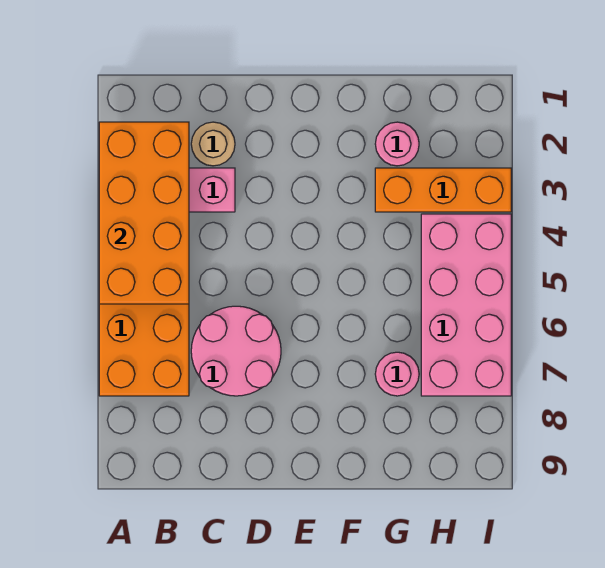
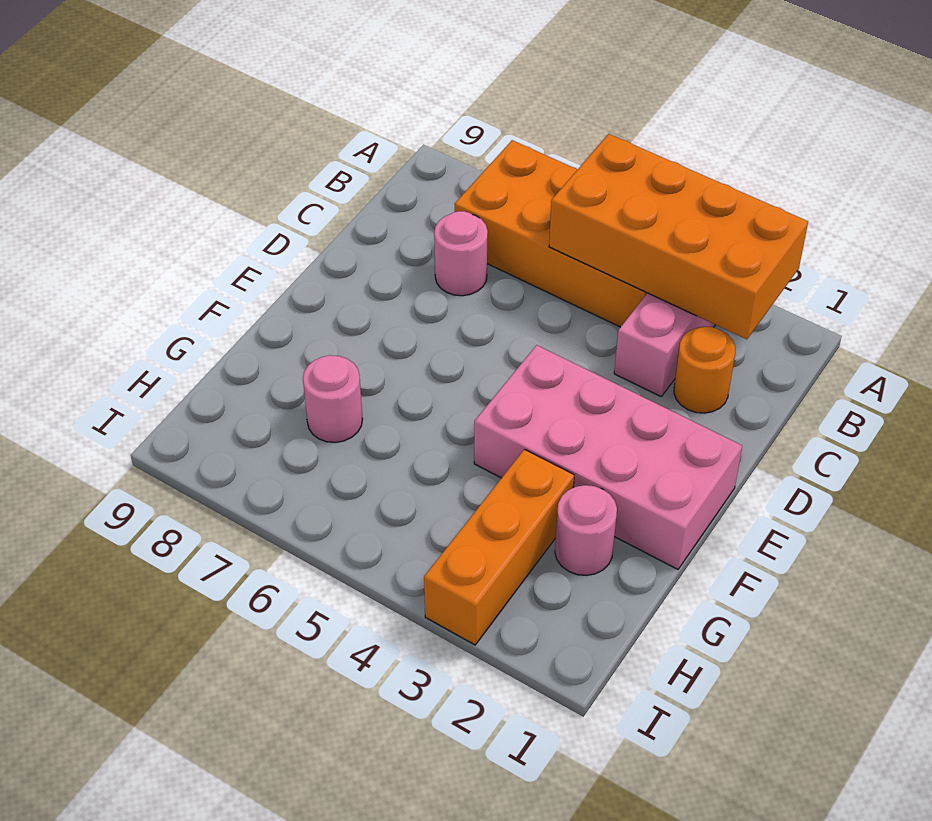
tan 1x1 round brick [191,122,235,166] -> orange 1x1 round brick [674,327,735,413]
pink 2x2 round brick [191,306,281,396] -> pink 1x1 round brick [434,211,488,296]
pink 2x4 brick [421,214,511,396] -> pink 2x4 brick moved to [474,345,742,569]

